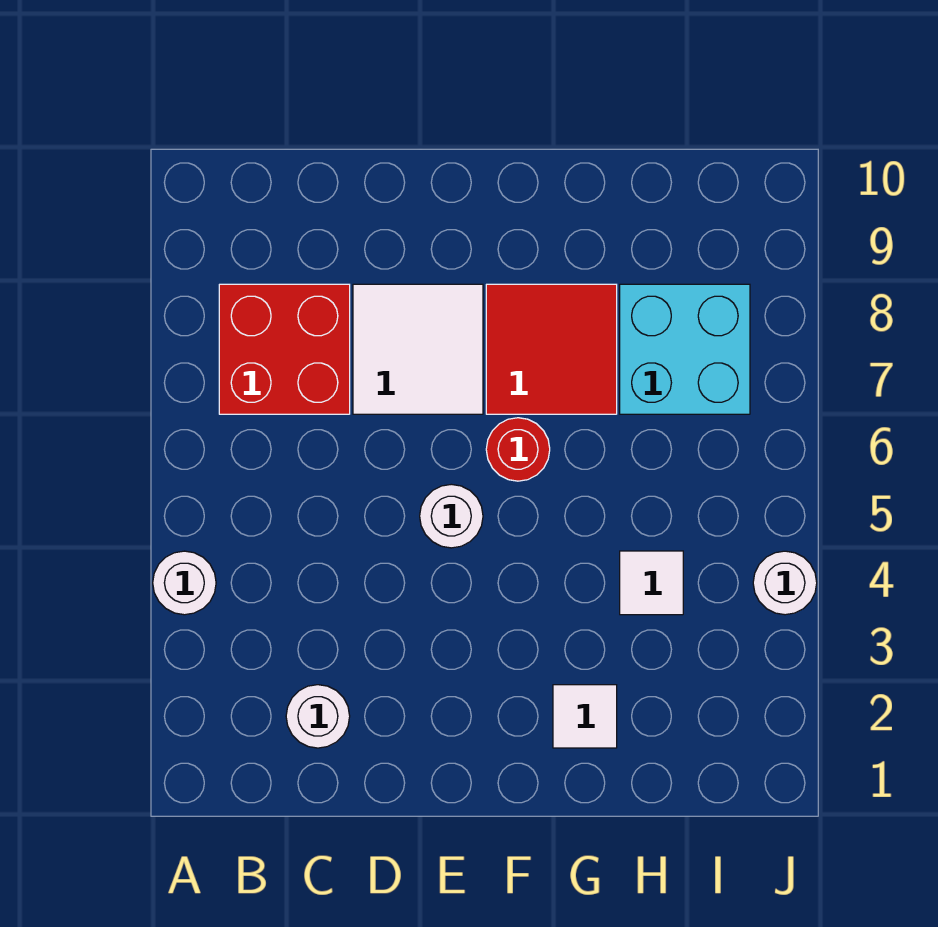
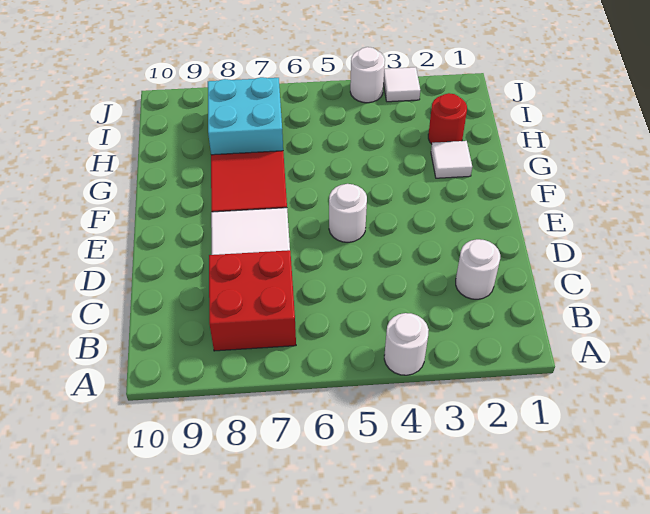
red 1x1 round brick [486,418,550,481] -> red 1x1 round brick moved to [428,93,467,144]
white 1x1 tile [620,551,683,615] -> white 1x1 tile moved to [383,67,420,102]

